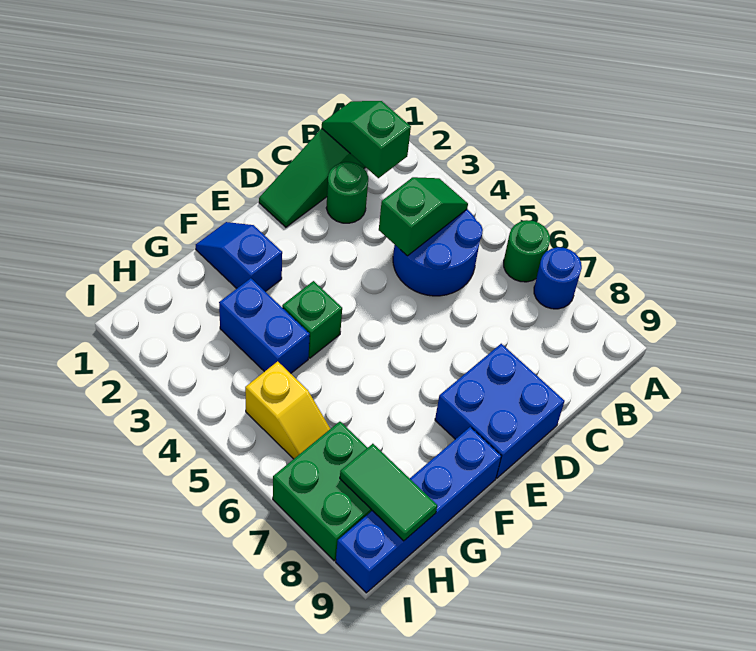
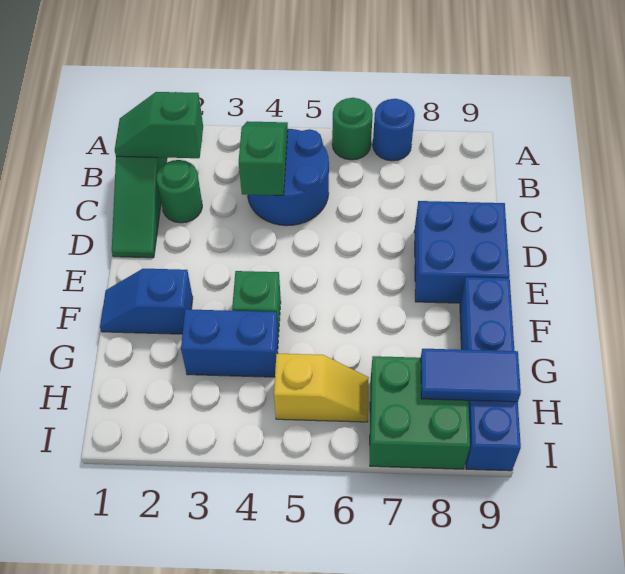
green 1x2 tile [340,444,437,541] -> blue 1x2 tile [421,349,521,402]

